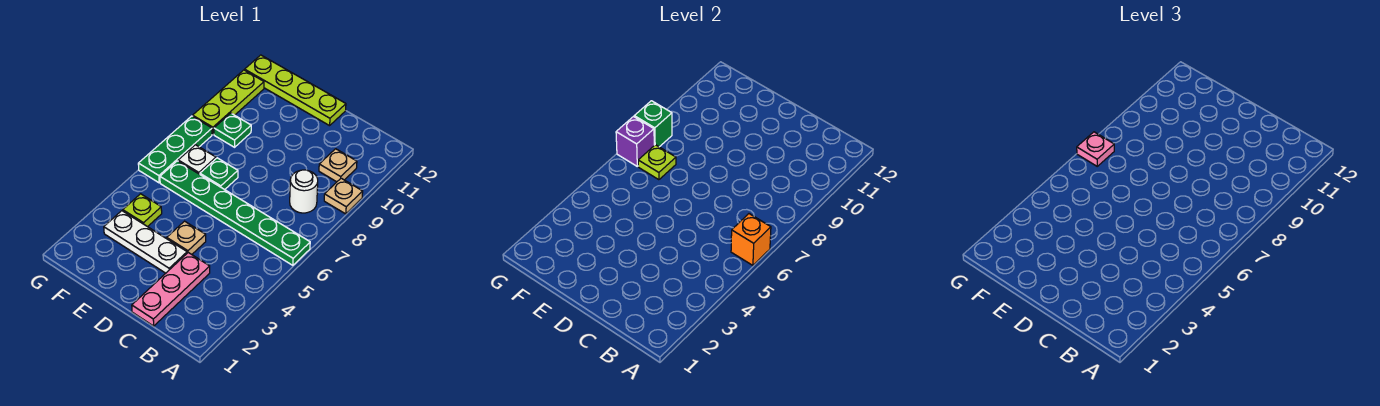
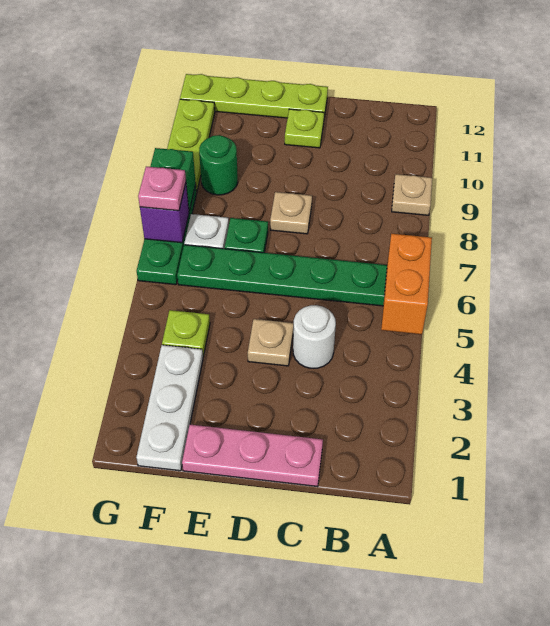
orange 1x1 brick [731,214,771,265] -> orange 1x2 brick [381,234,432,335]
white 1x1 round brick [290,170,318,213] -> white 1x1 round brick moved to [293,305,336,368]
tan 1x1 plate [319,149,357,182] -> tan 1x1 plate moved to [270,192,312,234]
pink 1x3 plate [132,253,210,326] -> pink 1x3 plate turned to [182,425,323,487]
white 1x3 plate [104,211,187,273] -> white 1x3 plate turned to [136,345,203,471]
lime 1x1 plate [638,145,676,180] -> lime 1x1 plate moved to [285,109,324,148]
green 1x1 plate [214,113,251,147] -> green 1x1 round brick [199,135,238,195]

